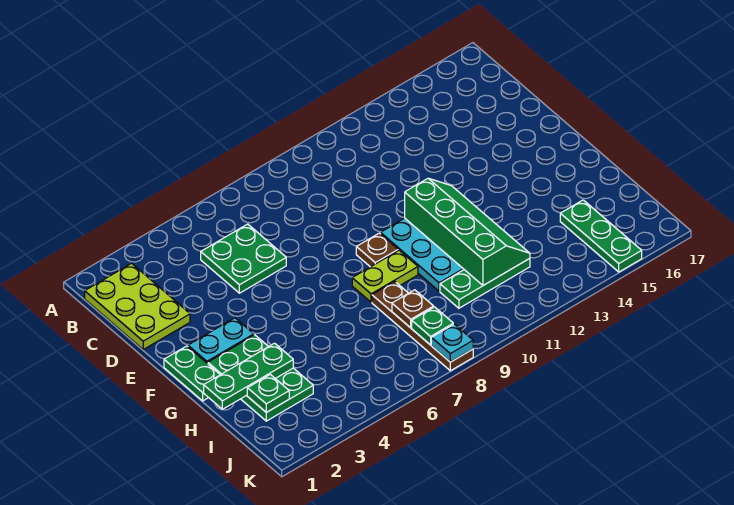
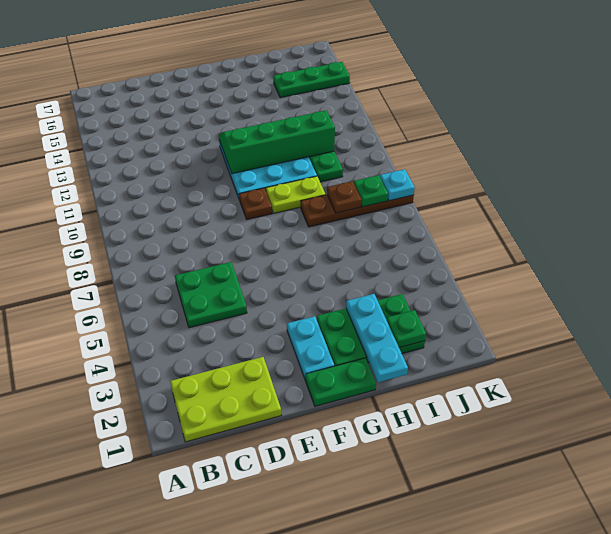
lime 1x2 plate [352,250,418,302] -> lime 1x2 plate turned to [266,176,325,213]
green 1x3 plate [204,343,293,409] -> cyan 1x3 plate [346,294,408,382]

